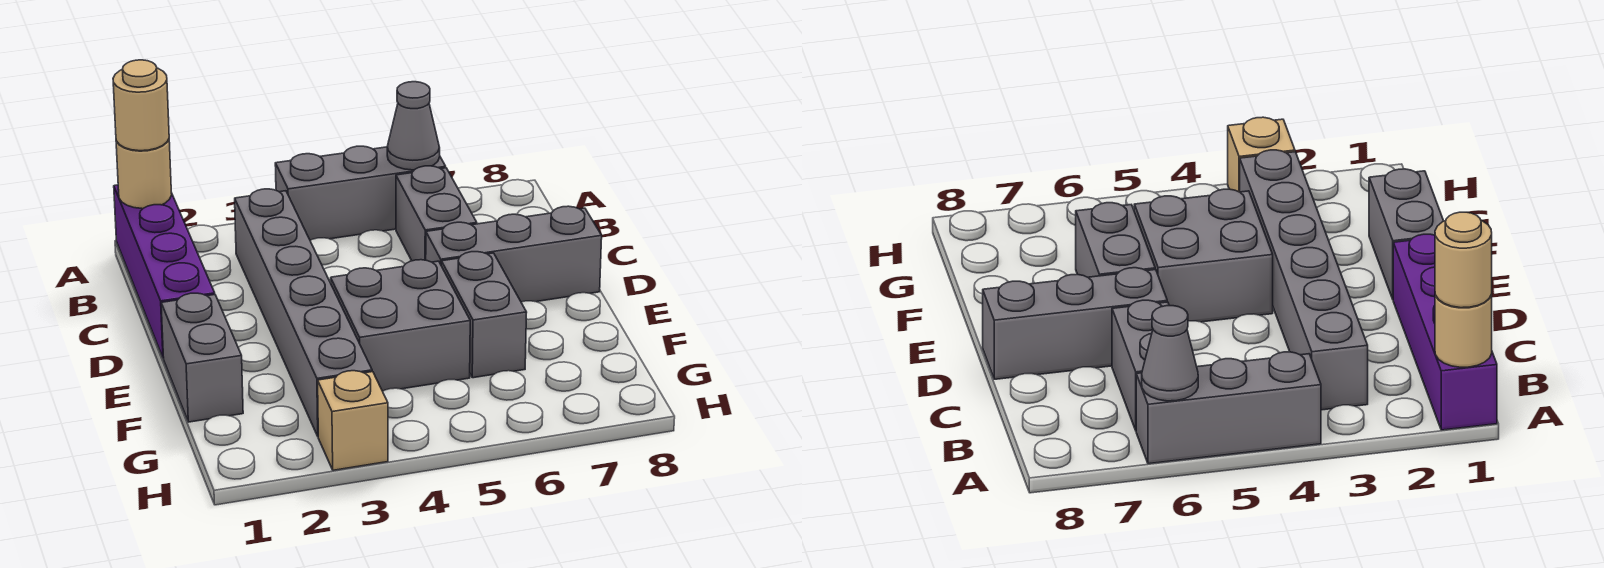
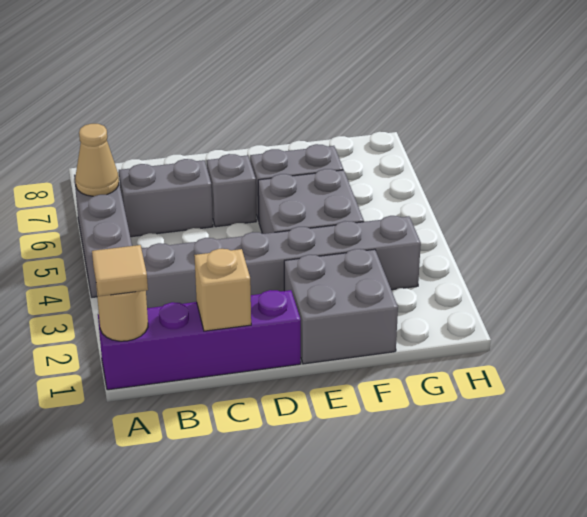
tan 1x1 round brick [113,60,169,151] -> tan 1x1 tile [92,245,148,296]
grey 1x1 cone [387,82,440,170] -> tan 1x1 cone [75,124,119,196]
grey 1x3 brick [426,206,602,302] -> grey 1x1 brick [207,154,256,227]
grey 1x2 brick [161,293,243,422] -> grey 2x2 brick [284,249,398,364]
tan 1x1 brick [318,371,388,470] -> tan 1x1 brick moved to [194,249,251,331]

